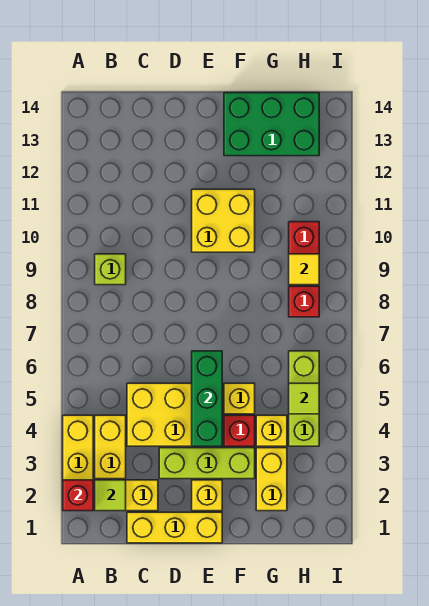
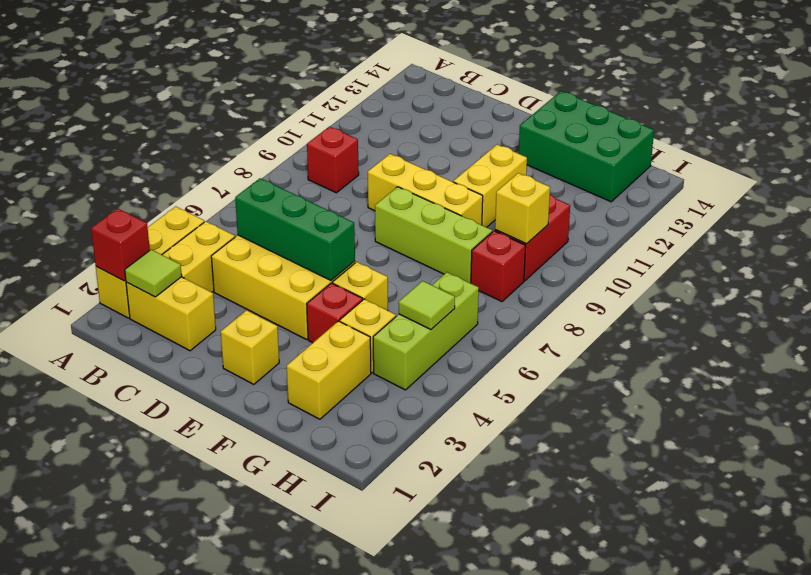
lime 1x1 brick [95,254,126,285] -> red 1x1 brick [307,126,359,193]
yellow 1x3 brick [127,512,222,543] -> yellow 1x3 brick moved to [368,154,483,225]
lime 1x3 brick [159,448,255,479] -> lime 1x3 brick moved to [375,187,492,283]
green 1x3 brick [192,351,222,446] -> green 1x3 brick turned to [235,178,355,280]
yellow 2x2 brick [192,189,255,252] -> yellow 1x2 brick [453,144,527,227]
yellow 1x1 tile [289,254,319,285] -> yellow 1x1 brick [495,173,550,244]

